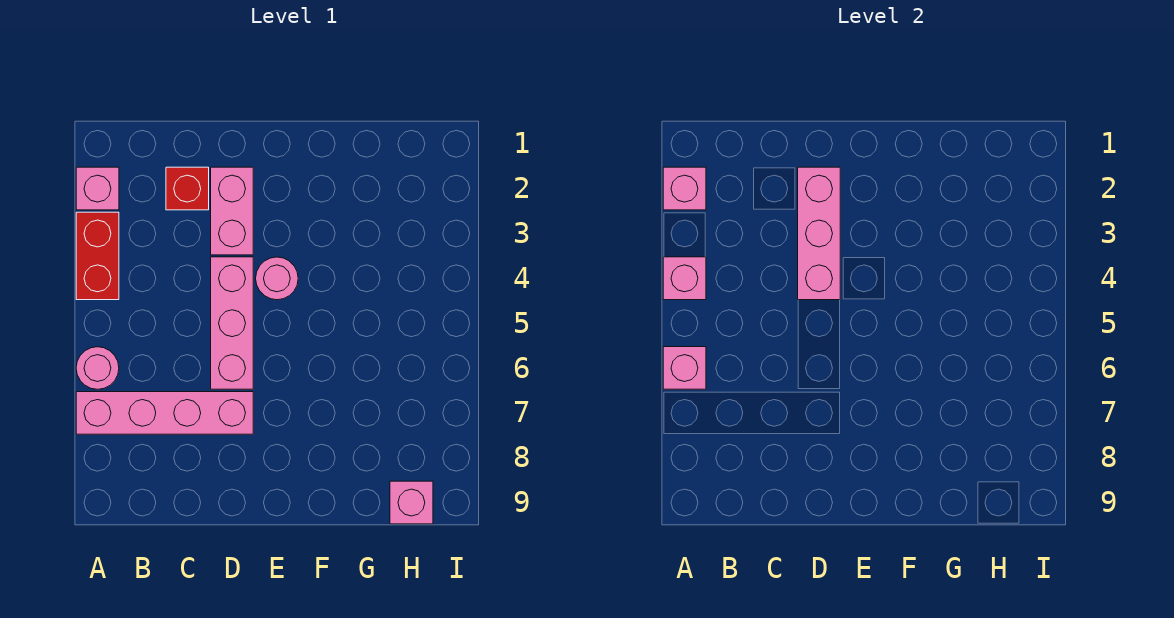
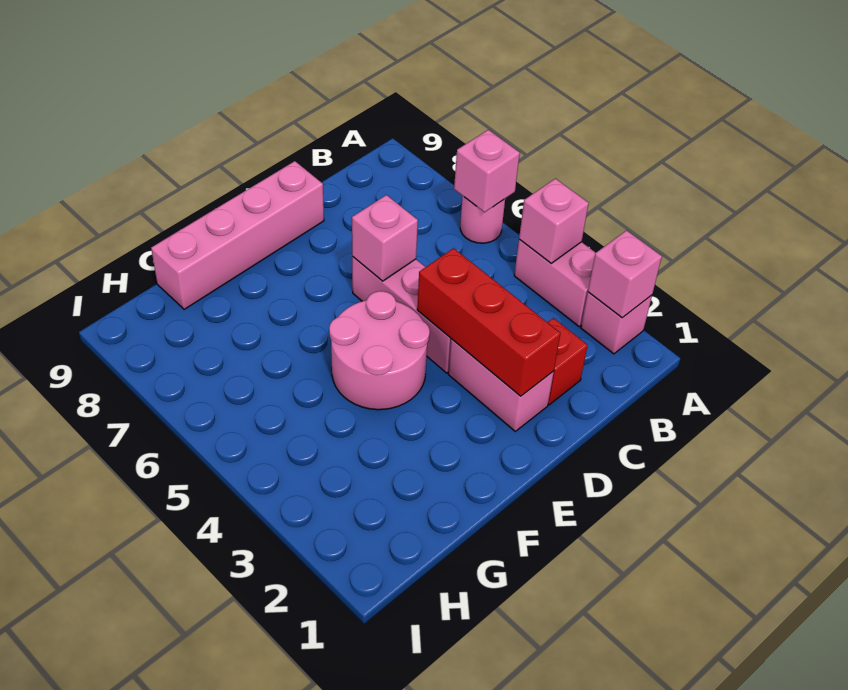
red 1x2 brick [76,212,119,300] -> pink 1x2 brick [514,240,595,327]
pink 1x4 brick [76,392,253,434] -> pink 1x4 brick moved to [151,161,324,309]
pink 1x3 brick [798,167,840,300] -> red 1x3 brick [417,248,561,396]
pink 1x1 round brick [256,257,298,300] -> pink 2x2 round brick [329,291,430,410]
pink 1x1 brick [390,481,433,524] -> pink 1x1 brick moved to [352,195,418,281]

